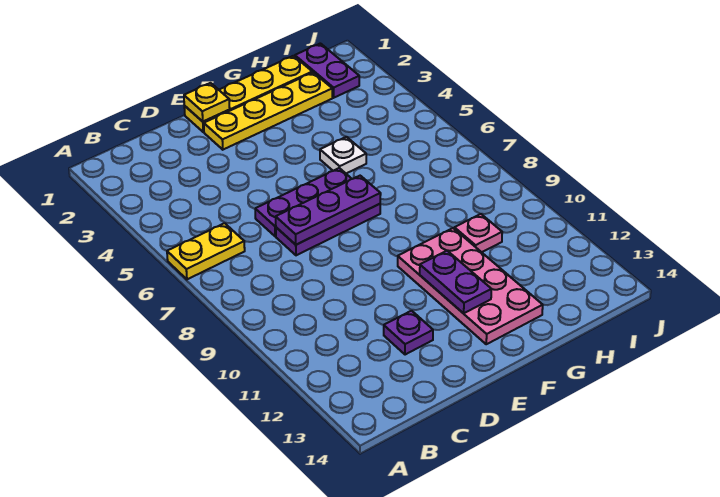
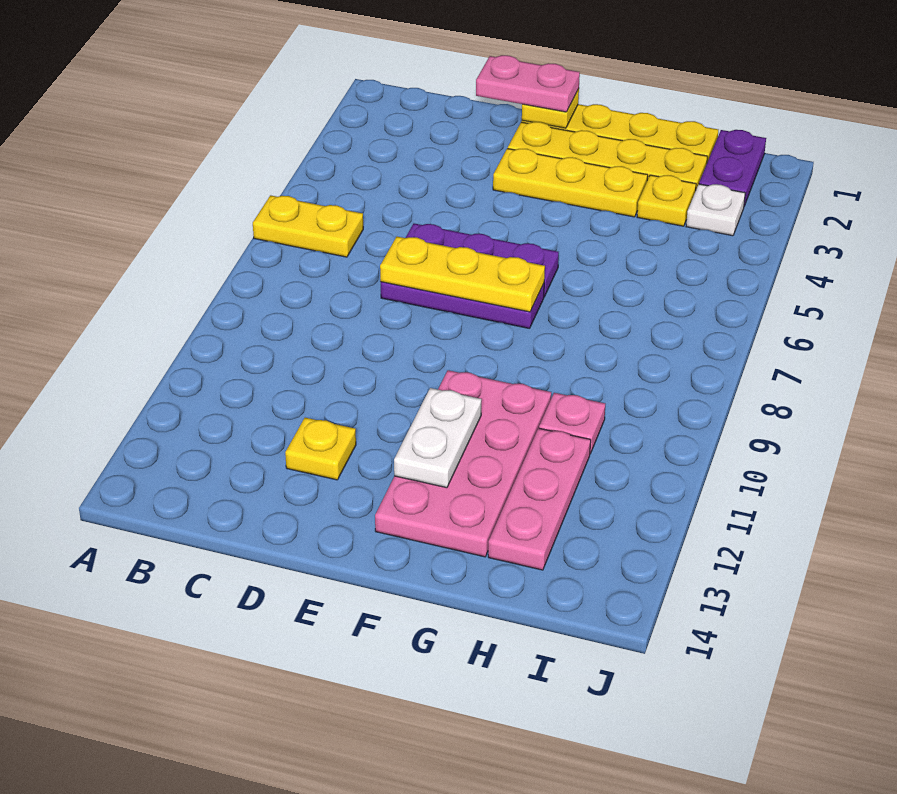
none -> pink 1x2 plate [476,55,580,112]
purple 1x3 plate [276,176,381,245] -> yellow 1x3 plate [380,237,545,312]
purple 1x1 plate [384,311,433,355] -> yellow 1x1 plate [285,418,356,480]
none -> yellow 1x3 plate [493,148,648,217]
purple 1x2 plate [420,251,491,313] -> white 1x2 plate [394,388,482,488]
white 1x1 plate [320,137,366,173] -> white 1x1 plate moved to [686,184,745,236]
none -> yellow 1x1 plate [637,175,696,226]
none -> pink 1x3 plate [488,428,591,570]

